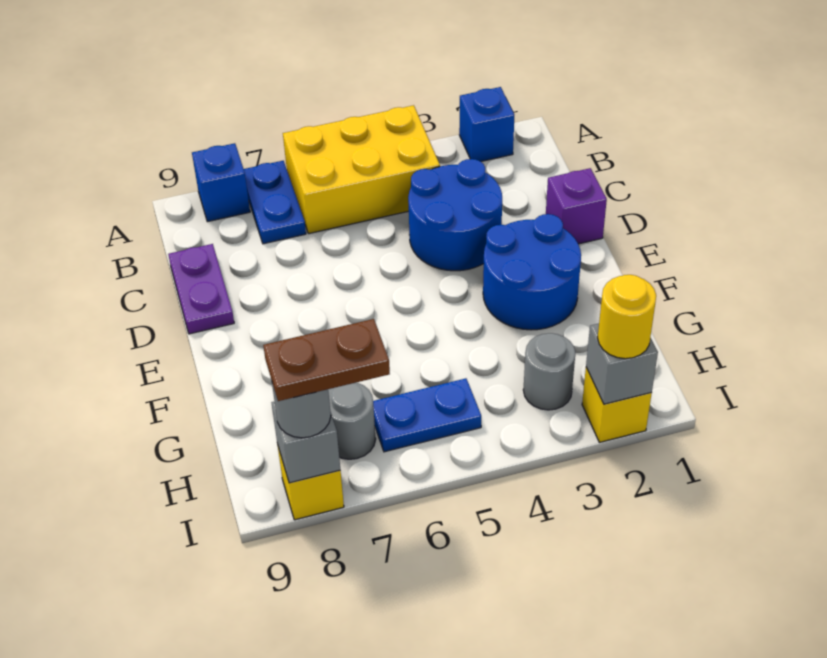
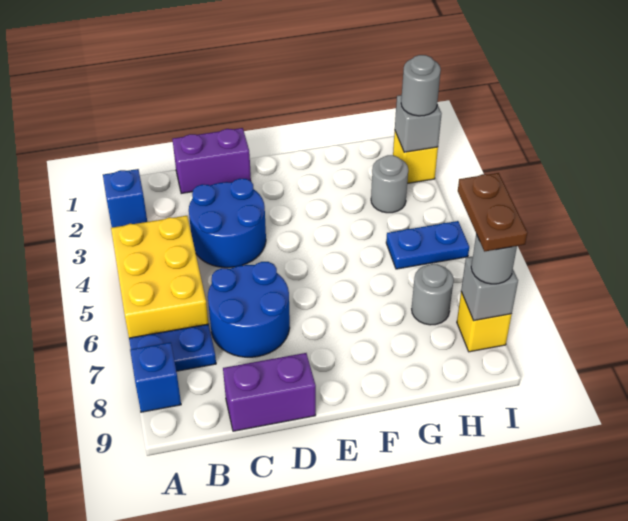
purple 1x2 plate [168,244,234,334] -> purple 1x2 brick [223,353,316,431]
purple 1x1 brick [546,168,607,244] -> purple 1x2 brick [172,128,251,194]
blue 2x2 round brick [483,214,581,330] -> blue 2x2 round brick moved to [208,262,290,357]
blue 1x2 plate [373,378,481,452] -> blue 1x2 plate turned to [386,221,469,269]
yellow 1x1 round brick [598,275,656,359] -> grey 1x1 round brick [401,55,441,116]

